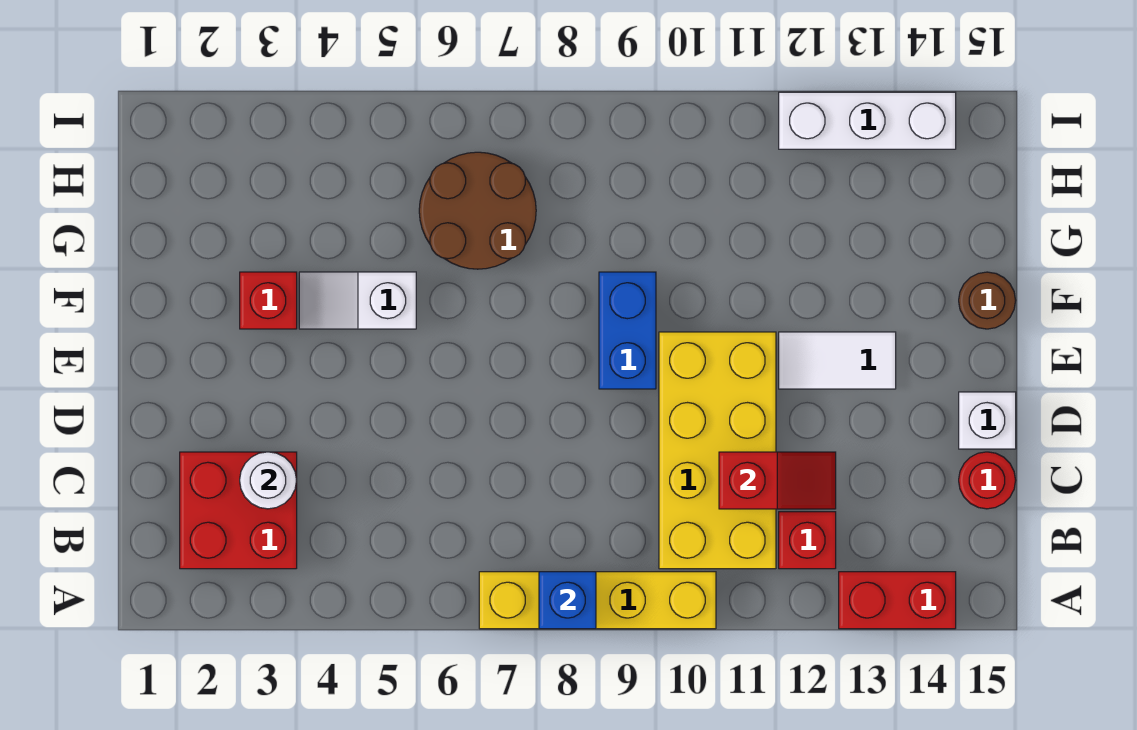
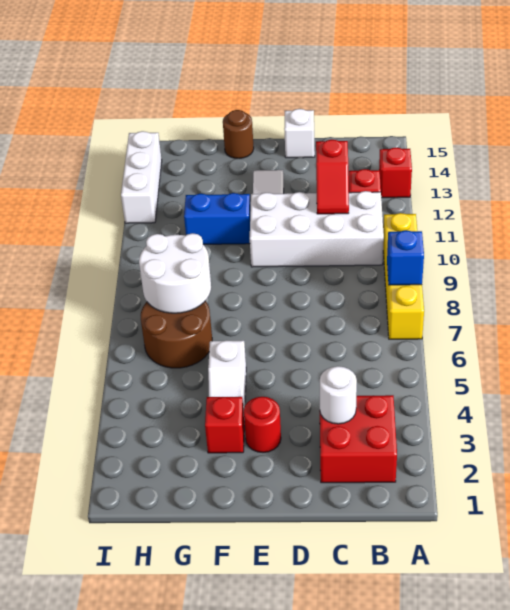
red 1x2 brick [839,572,956,629] -> red 1x1 brick [379,147,412,198]
yellow 2x4 brick [659,332,776,569] -> white 2x4 brick [250,191,384,267]
red 1x2 slope [719,452,836,509] -> red 1x2 slope turned to [316,140,349,214]
red 1x1 round brick [959,452,1016,509] -> red 1x1 round brick moved to [244,397,281,453]
blue 1x2 brick [599,272,656,389] -> blue 1x2 brick moved to [184,193,250,244]
none -> white 2x2 round brick [139,233,211,313]

